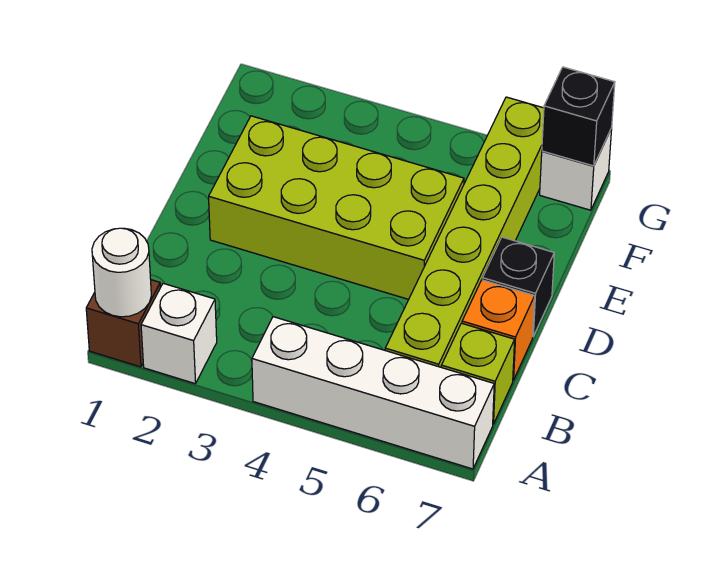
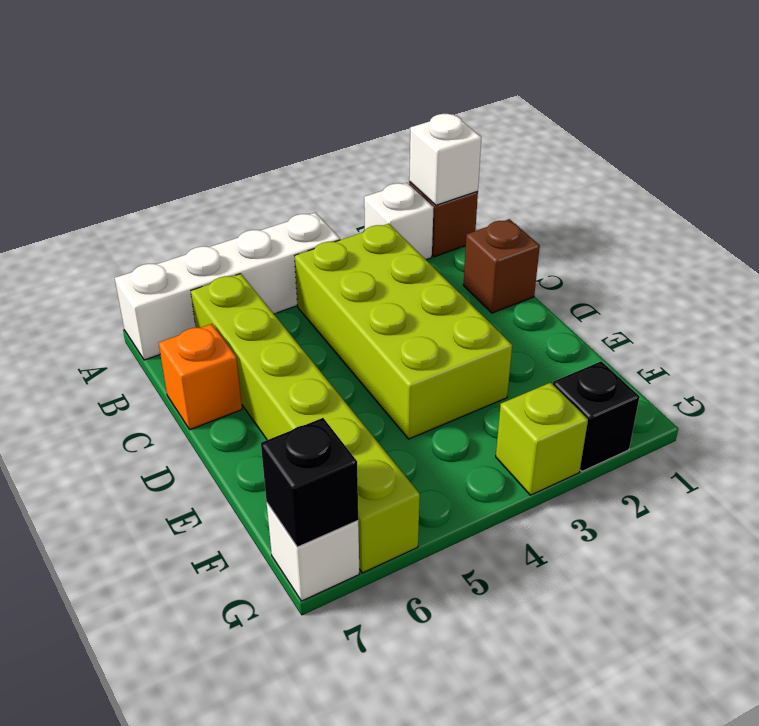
white 1x1 round brick [92,228,151,317] -> white 1x1 brick [409,114,481,205]
lime 1x1 brick [441,323,515,424] -> lime 1x1 brick moved to [496,383,588,495]
none -> brown 1x1 brick [463,219,540,313]
lime 2x4 brick [209,116,464,299] -> lime 2x4 brick turned to [295,224,512,439]
black 1x1 brick [482,237,554,336] -> black 1x1 brick moved to [553,361,639,471]

